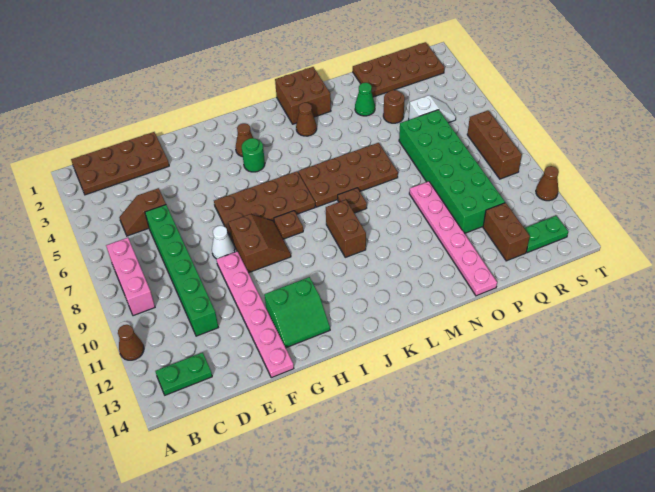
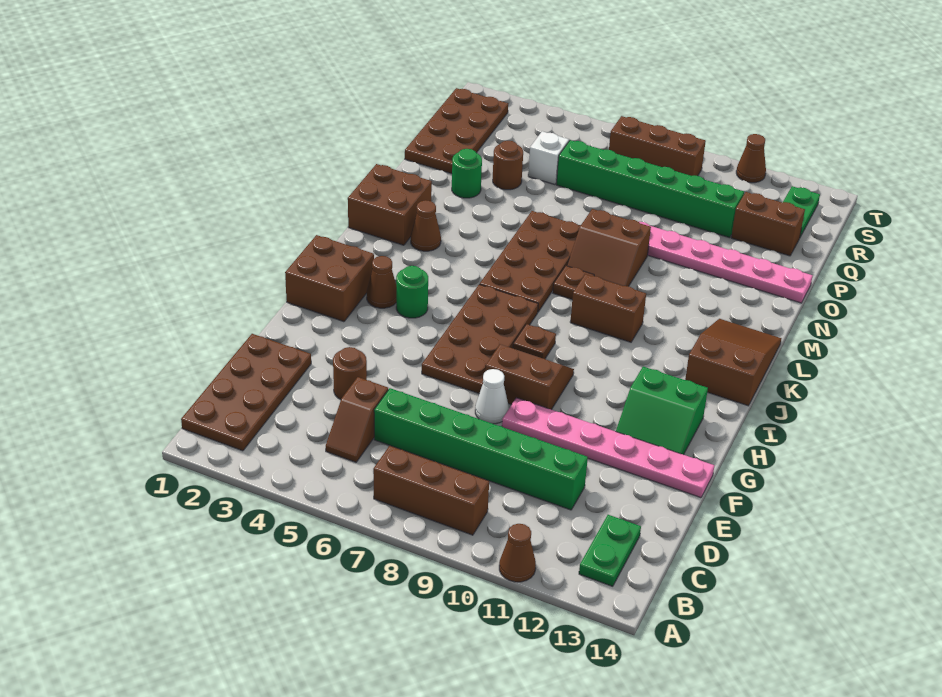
pink 1x3 brick [106,238,155,316] -> brown 1x3 brick [373,446,489,535]
none -> brown 1x1 round brick [333,347,367,399]
green 2x2 slope [264,277,330,348] -> green 2x2 slope turned to [616,367,708,455]
none -> brown 2x2 brick [285,235,374,322]
none -> brown 2x3 slope [685,319,781,406]
none -> brown 2x2 slope [567,209,651,286]
green 1x1 cone [355,83,375,116] -> green 1x1 round brick [452,149,482,198]
green 2x6 brick [399,110,505,233] -> green 1x6 brick [556,140,744,238]

